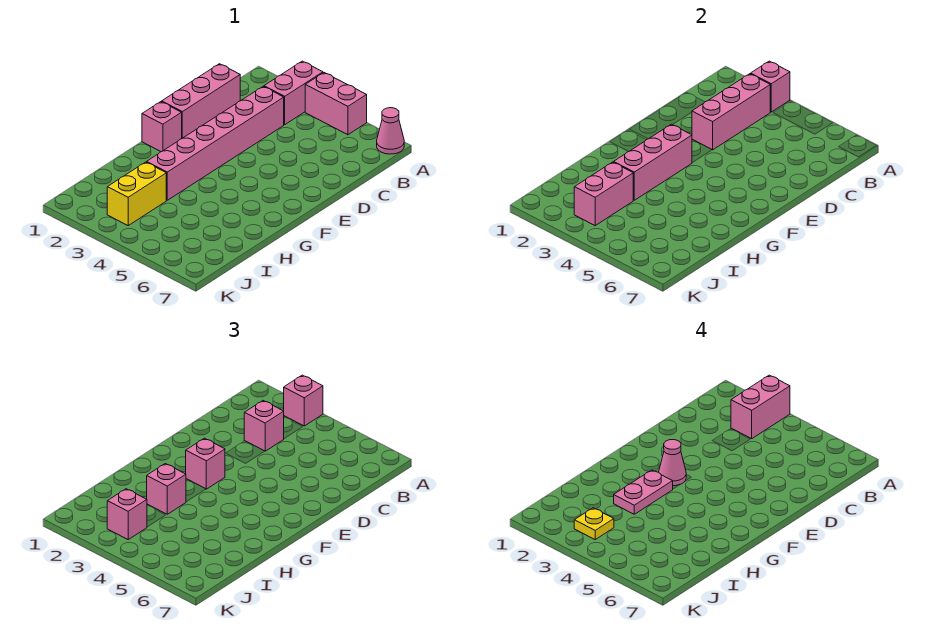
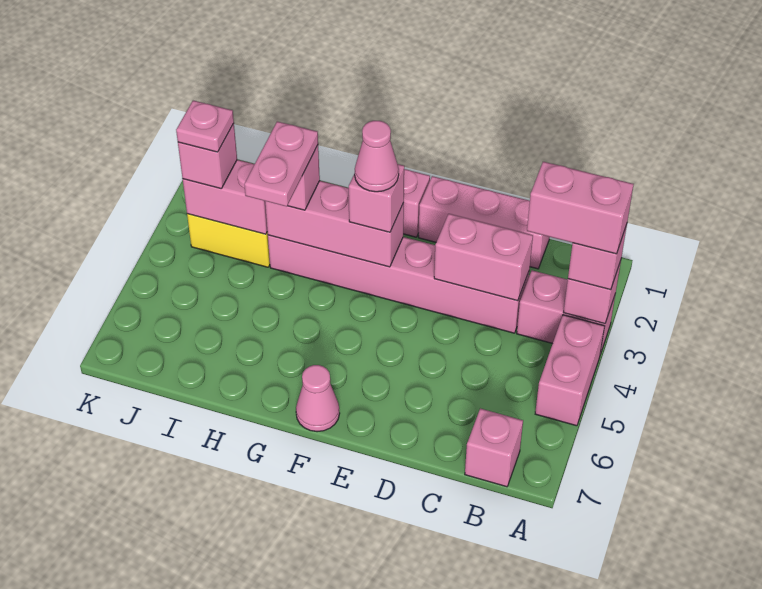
pink 1x1 cone [377,108,404,154] -> pink 1x1 cone moved to [296,365,340,432]
pink 1x3 brick [692,74,770,150] -> pink 1x2 brick [434,214,533,301]
pink 1x1 brick [244,401,284,451] -> pink 1x1 brick moved to [465,409,523,487]
pink 1x2 plate [614,470,673,514] -> pink 1x2 plate turned to [244,121,318,207]
yellow 1x1 plate [574,508,614,539] -> pink 1x1 plate [176,100,234,152]

